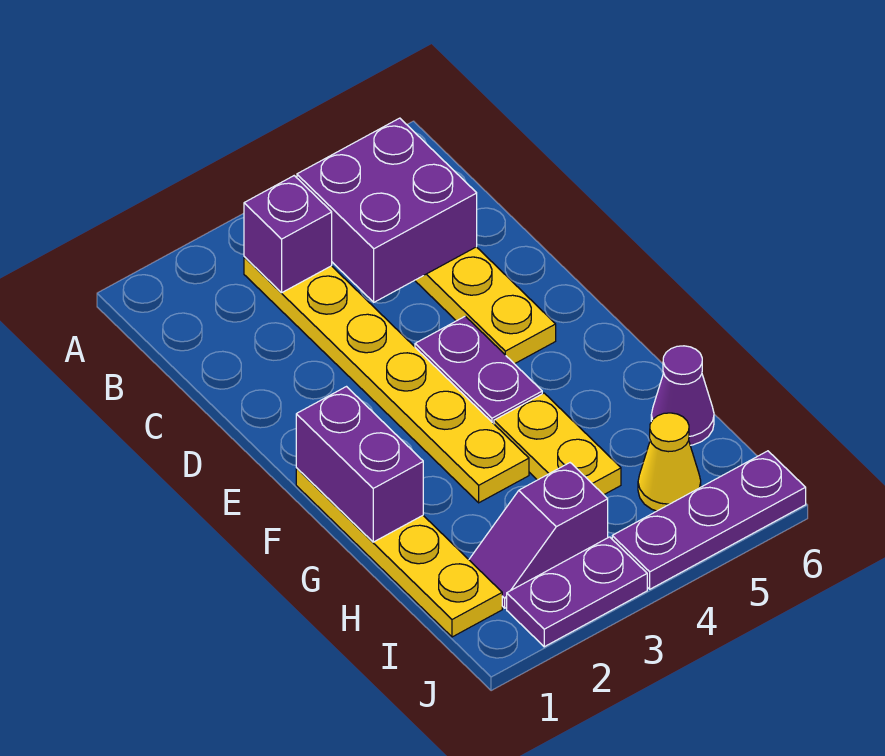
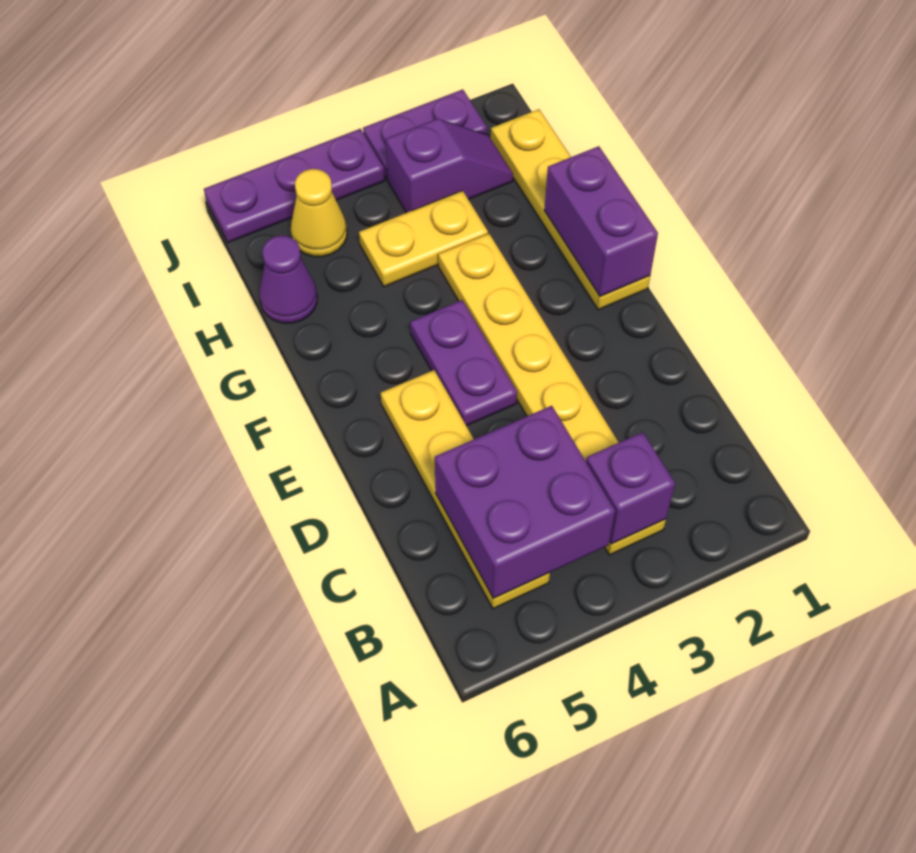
yellow 1x2 plate [494,393,621,495] -> yellow 1x2 plate turned to [359,191,488,287]

